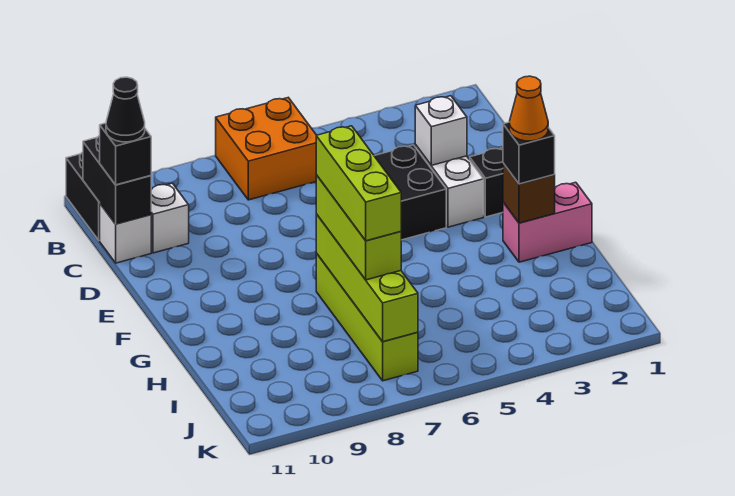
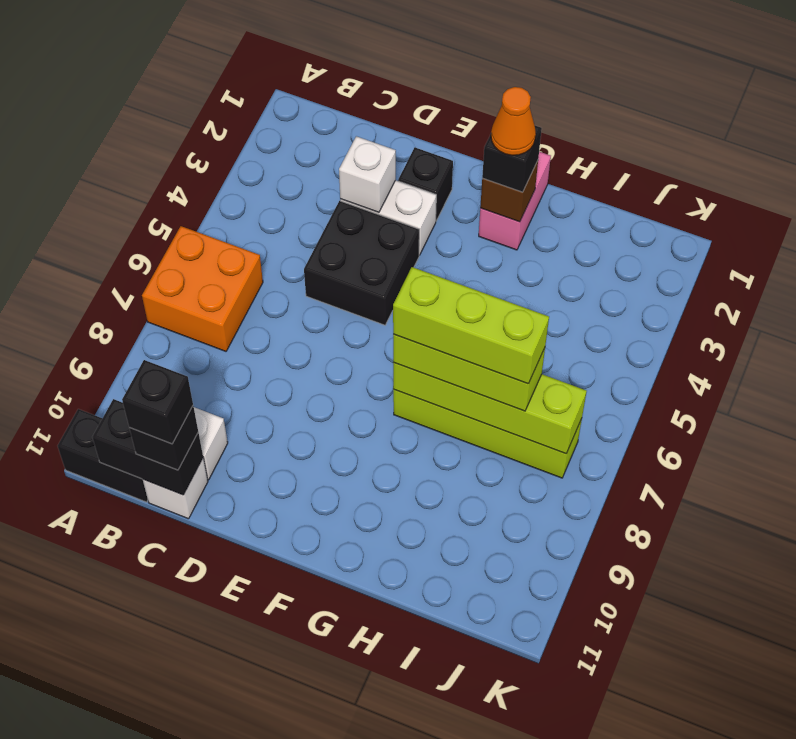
black 1x1 cone [106,77,145,142] -> black 1x1 brick [122,360,193,444]

